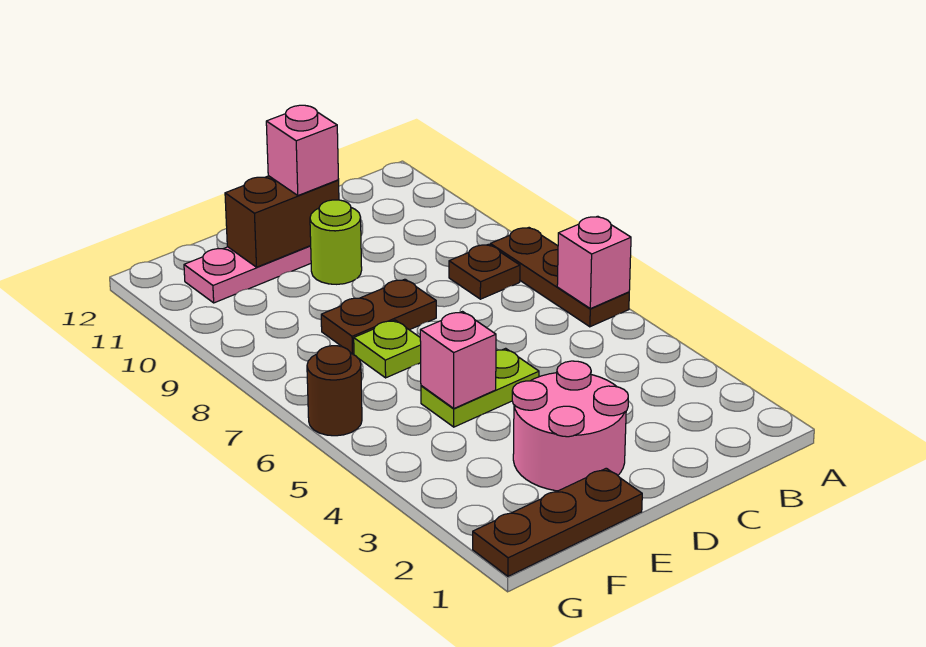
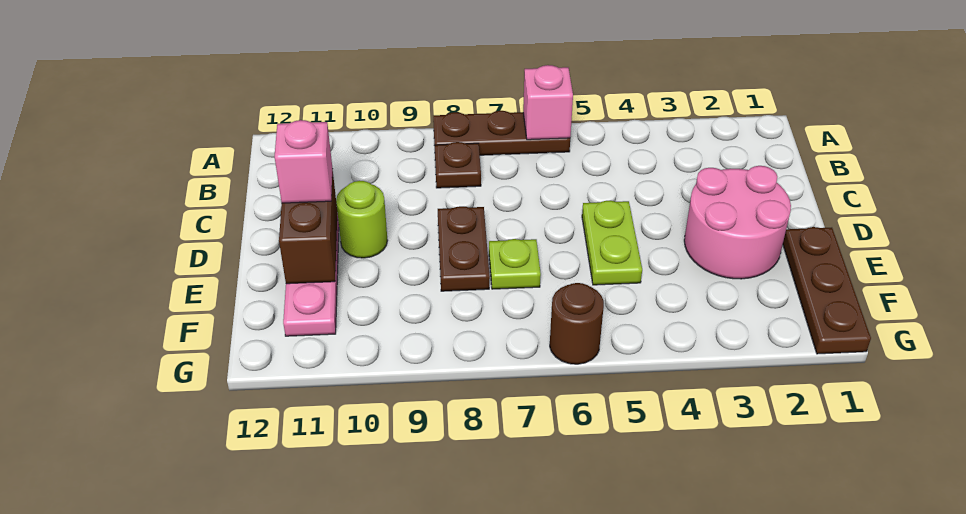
pink 1x1 brick [420,312,496,409] -> none

